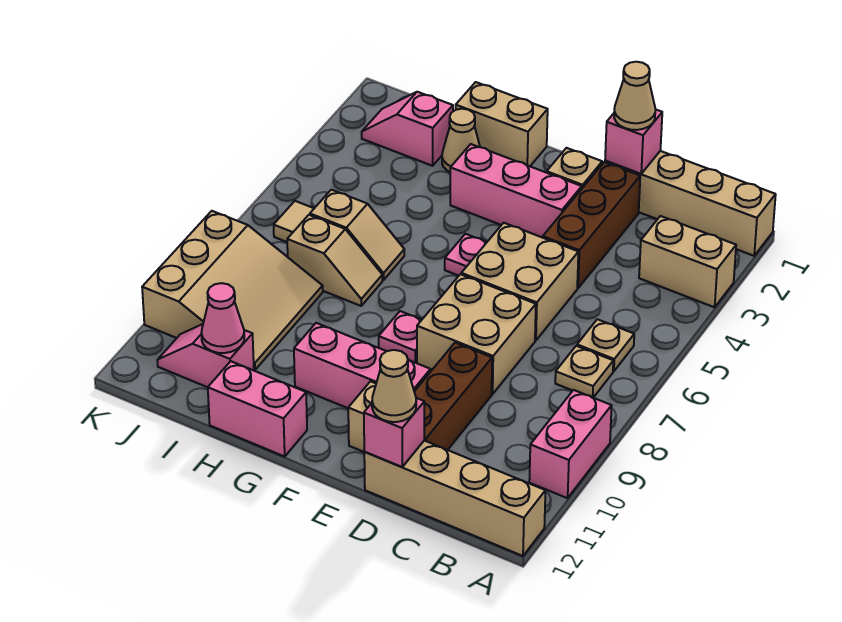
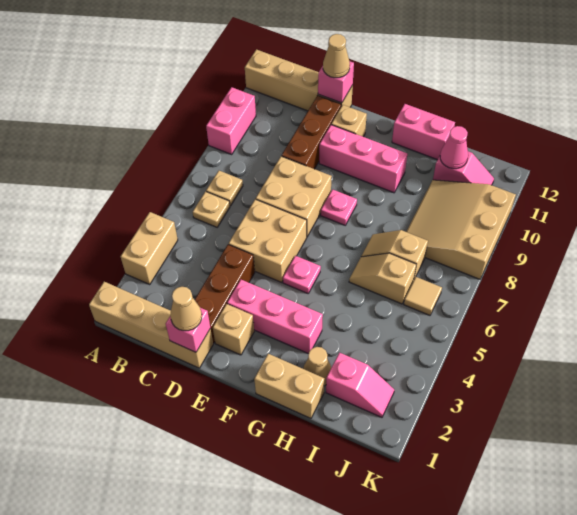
tan 1x2 brick [639,216,736,307] -> tan 1x2 brick turned to [121,212,178,284]

